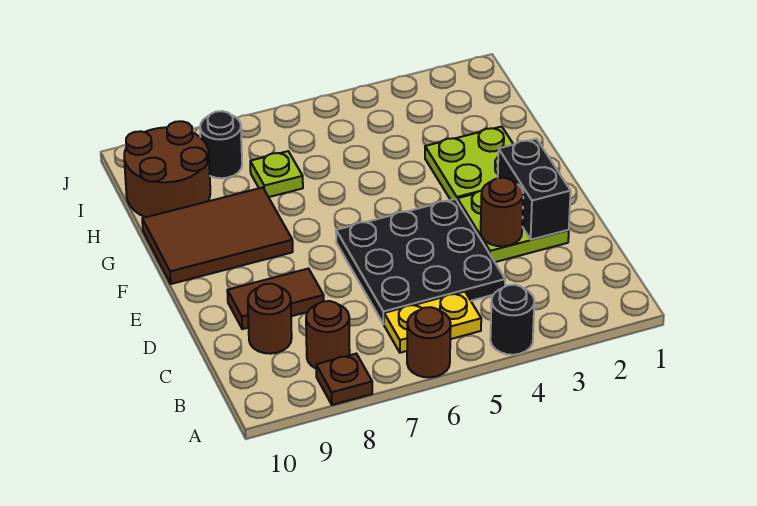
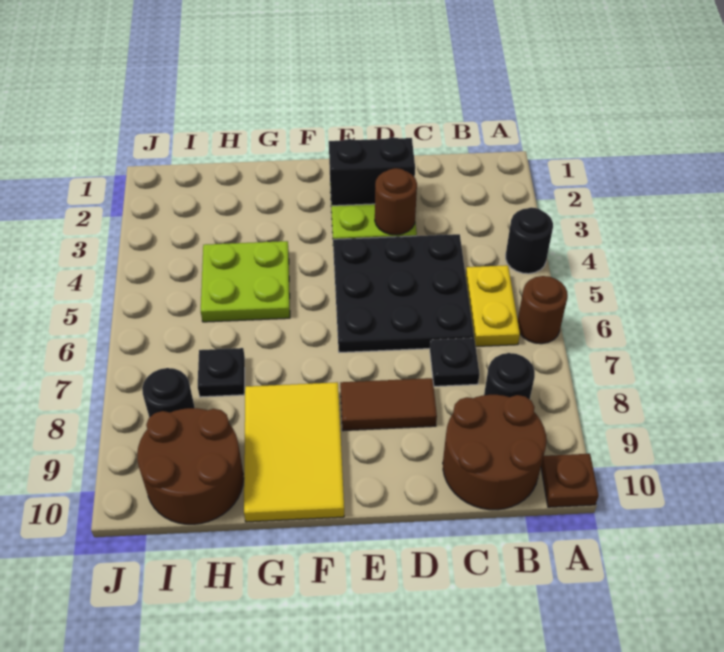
brown 1x1 plate [316,354,372,405] -> brown 1x1 plate moved to [541,454,599,507]
brown 1x1 round brick [306,301,350,368] -> black 1x1 round brick [484,353,535,399]
none -> black 1x1 plate [430,338,479,386]
brown 1x1 round brick [248,284,292,354] -> brown 2x2 round brick [443,395,546,510]
brown 1x2 tile [227,269,324,329] -> brown 1x2 tile turned to [340,378,437,431]
lime 2x2 plate [425,127,514,200] -> lime 2x2 plate moved to [201,241,290,322]
brown 2x3 tile [142,188,293,284] -> yellow 2x3 tile [244,382,344,522]
lime 1x1 plate [250,151,303,197] -> black 1x1 plate [198,348,245,397]

